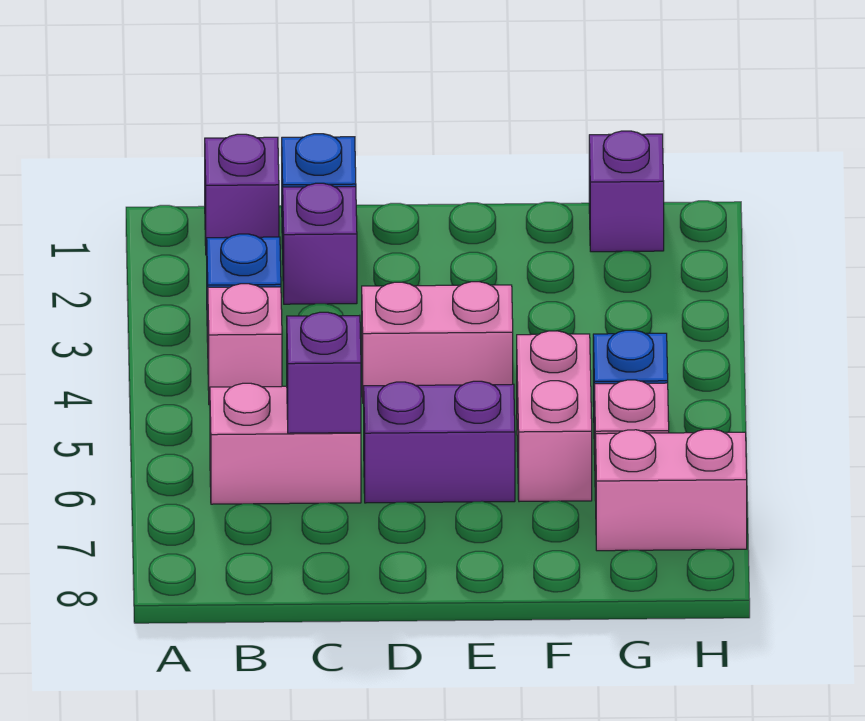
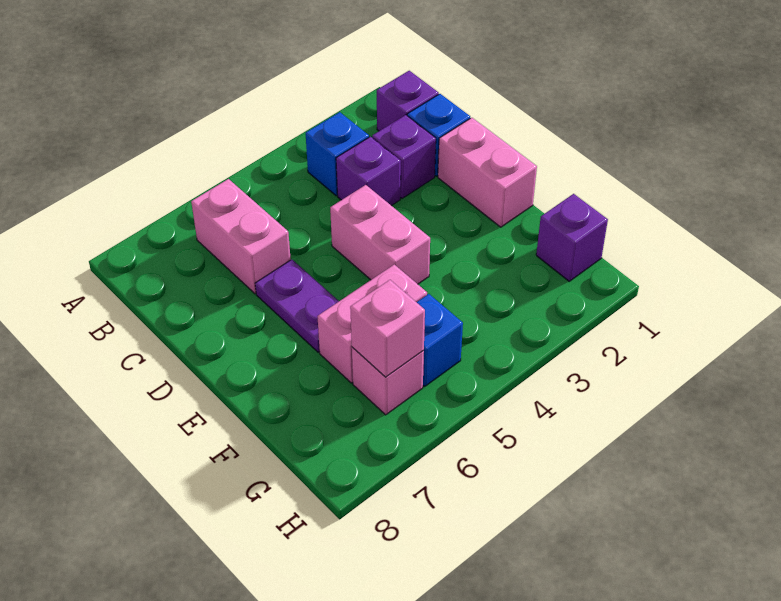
pink 1x1 brick [208,284,282,405] -> pink 1x1 brick moved to [350,280,425,377]
purple 1x1 brick [287,312,361,433] -> purple 1x1 brick moved to [336,136,401,206]
purple 1x2 brick [364,381,515,503] -> purple 1x2 plate [255,260,339,352]
pink 1x2 brick [596,429,747,551] -> pink 1x2 brick moved to [438,118,537,227]

